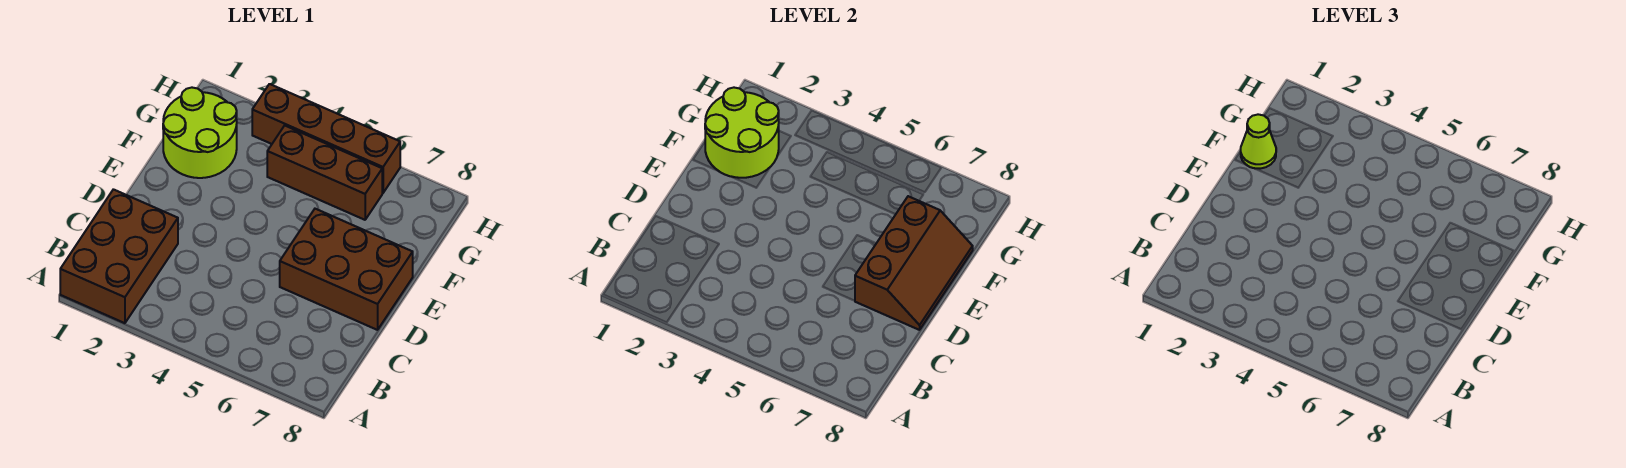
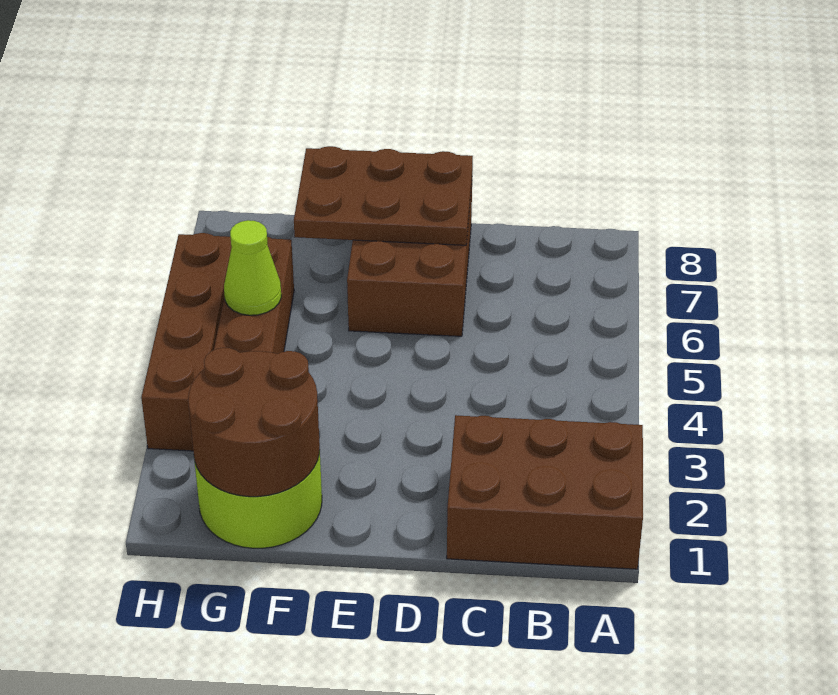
brown 2x3 slope [855,196,973,330] -> brown 2x3 plate [294,146,473,245]
lime 2x2 round brick [705,88,779,178] -> brown 2x2 round brick [188,348,320,497]
lime 1x1 cone [1241,114,1276,169] -> lime 1x1 cone moved to [224,220,281,315]

